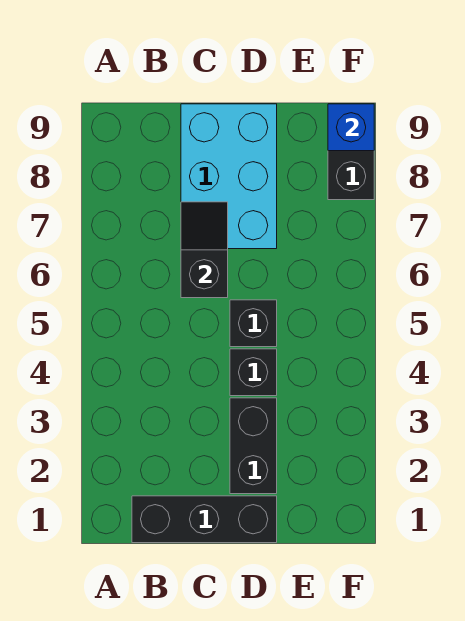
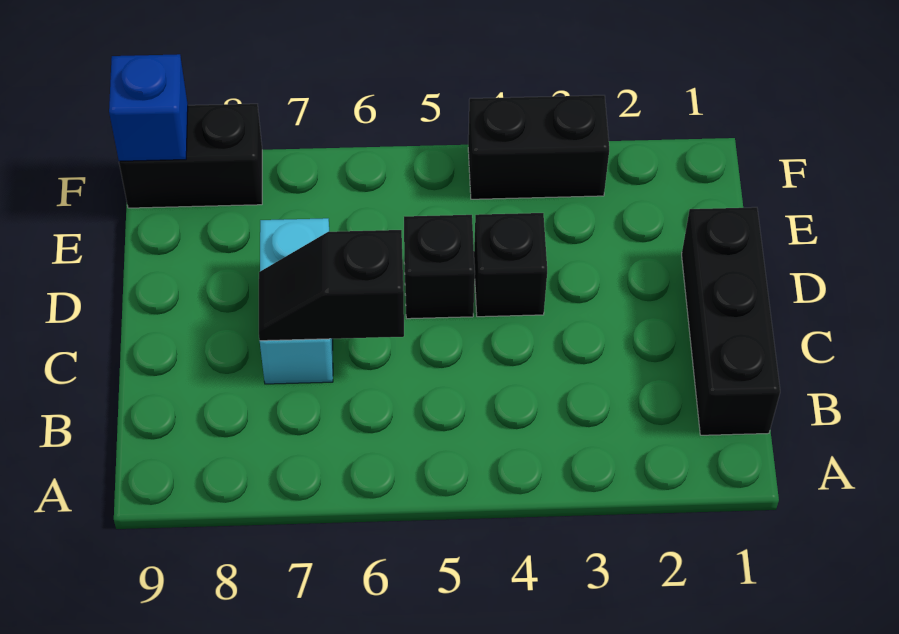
cyan 2x3 brick [181,104,277,249] -> cyan 1x2 brick [260,218,333,384]
black 1x2 brick [230,398,277,494] -> black 1x2 brick moved to [468,95,609,199]

